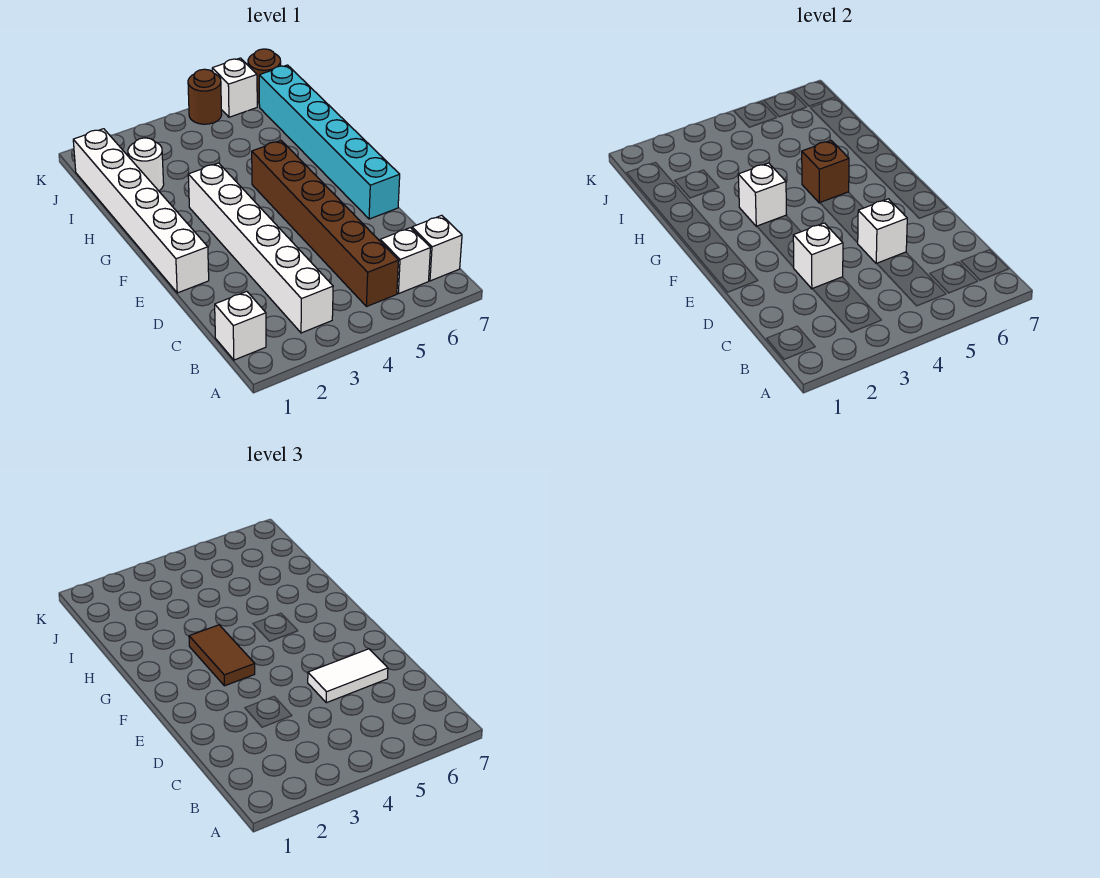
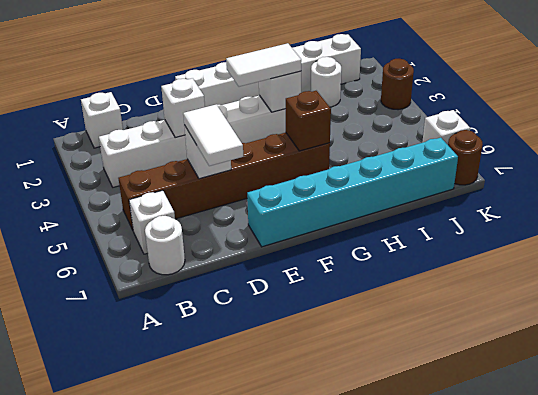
white 1x1 brick [412,215,462,281] -> white 1x1 round brick [145,216,185,275]
brown 1x2 tile [189,625,255,686] -> white 1x2 tile [226,43,301,87]
brown 1x1 round brick [188,69,222,124] -> brown 1x1 round brick moved to [381,59,414,110]

